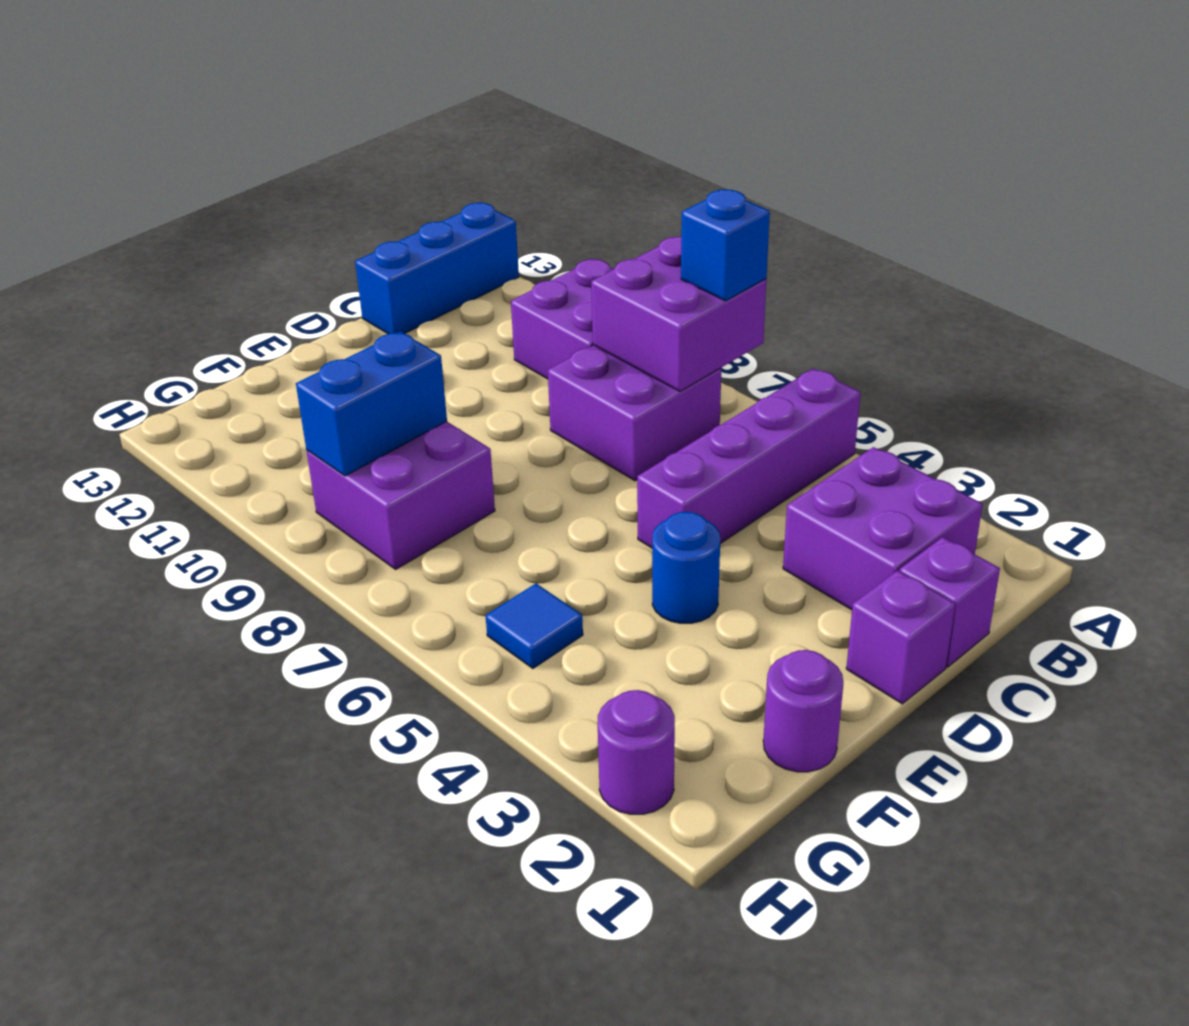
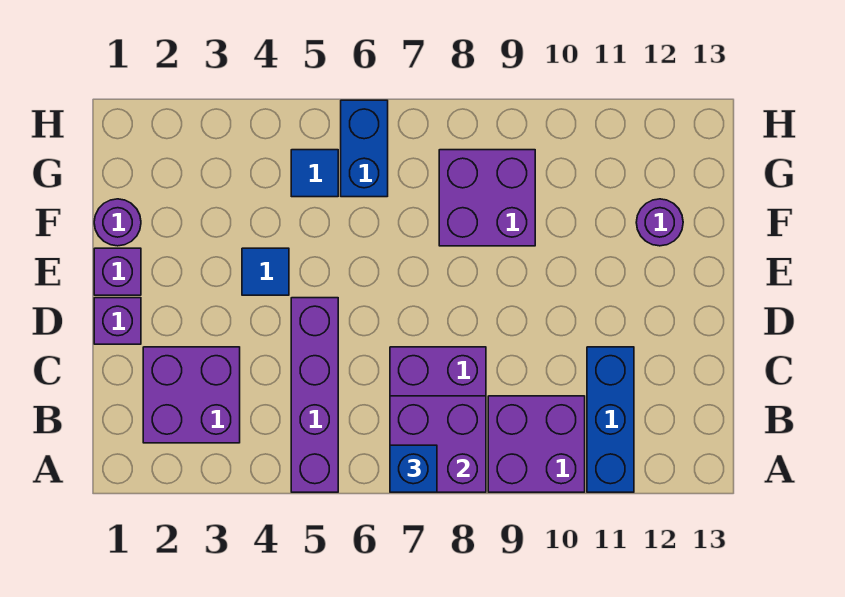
blue 1x3 brick [355,203,519,334] -> blue 1x3 brick moved to [587,347,634,492]
purple 1x1 brick [900,537,1000,667] -> purple 1x1 brick moved to [94,248,141,295]
blue 1x1 round brick [652,512,720,623] -> blue 1x1 tile [242,248,289,295]
blue 1x2 brick [296,332,447,476] -> blue 1x2 brick moved to [341,100,388,197]
purple 1x1 round brick [598,690,675,814] -> purple 1x1 round brick moved to [636,199,683,246]

